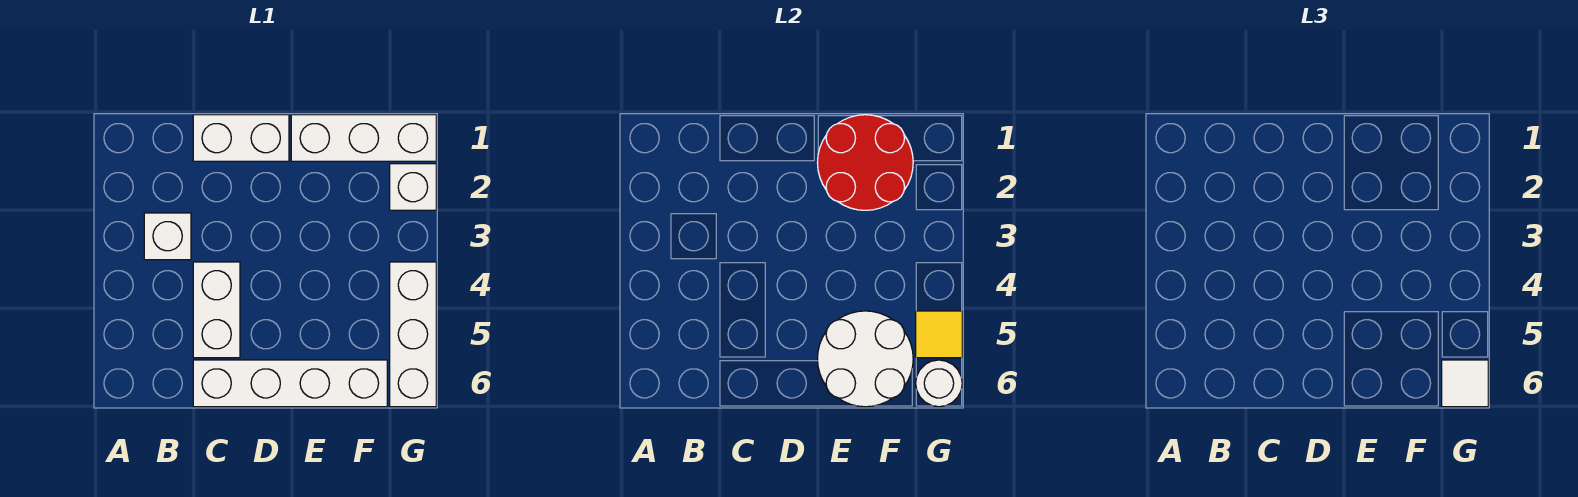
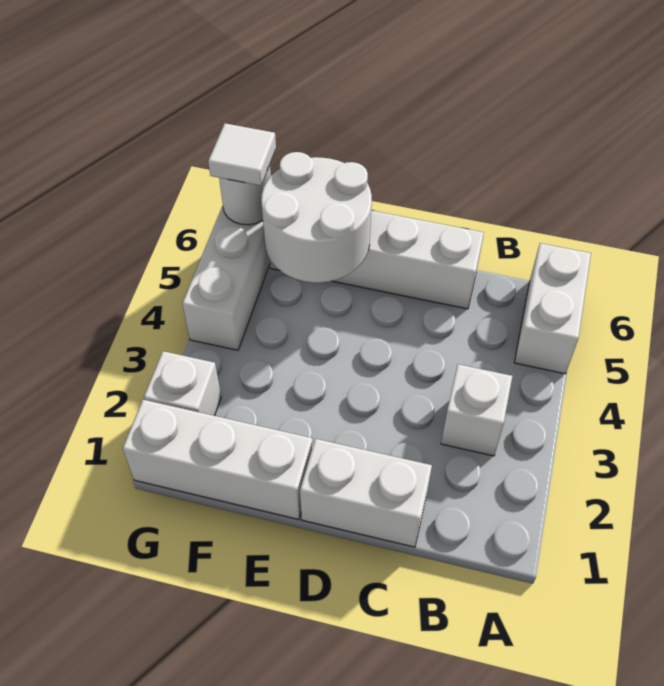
white 1x2 brick [193,262,240,358] -> white 1x2 brick moved to [514,243,591,374]
red 2x2 round brick [817,115,913,210] -> none
yellow 1x1 tile [916,311,962,358] -> none

